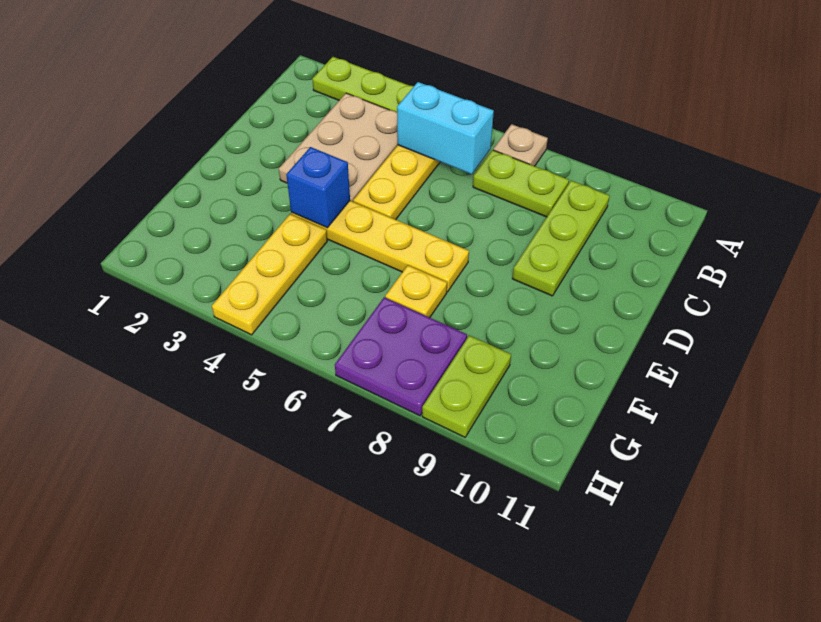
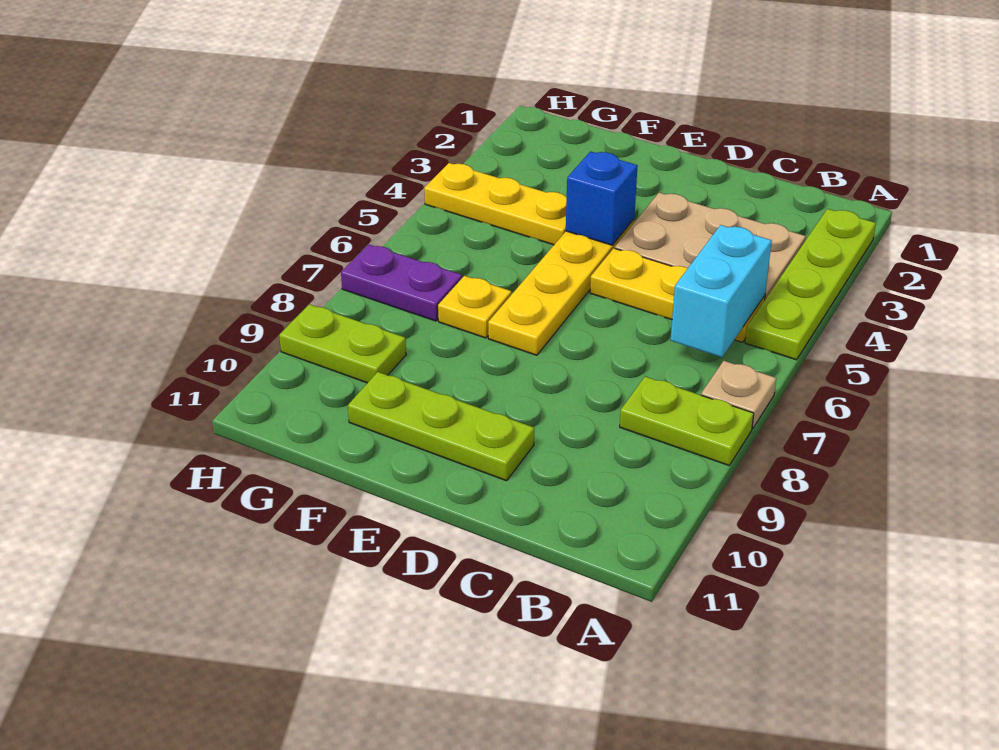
lime 1x2 plate [473,150,569,217] -> lime 1x2 plate turned to [620,377,754,465]
lime 1x3 plate [512,181,610,296] -> lime 1x3 plate moved to [348,372,534,481]
purple 2x2 plate [335,297,467,416] -> purple 1x2 plate [341,244,462,321]

